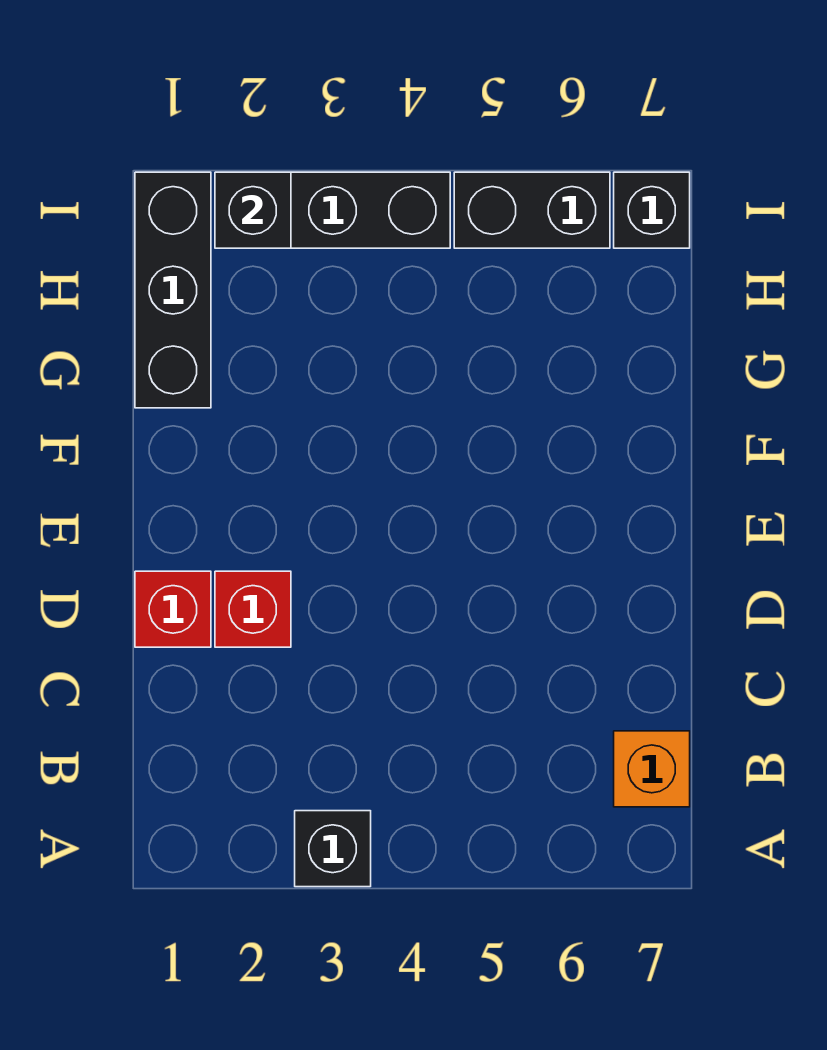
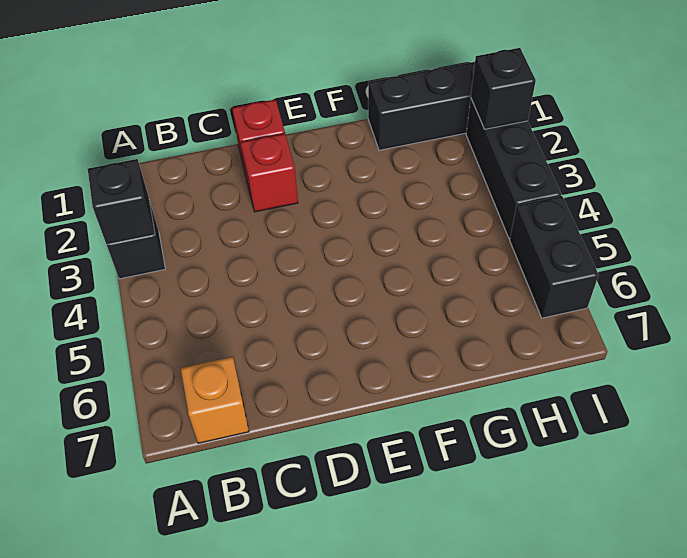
black 1x1 brick [614,172,690,248] -> black 1x1 brick moved to [88,159,155,245]

